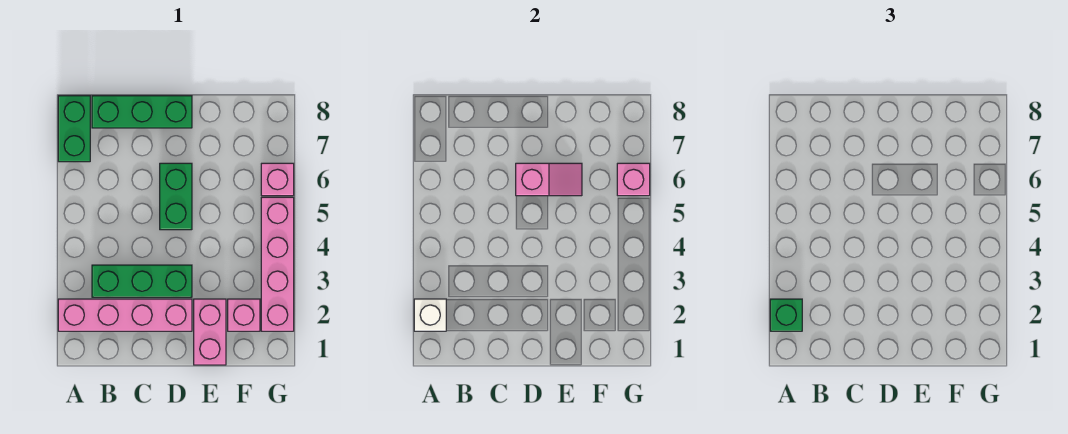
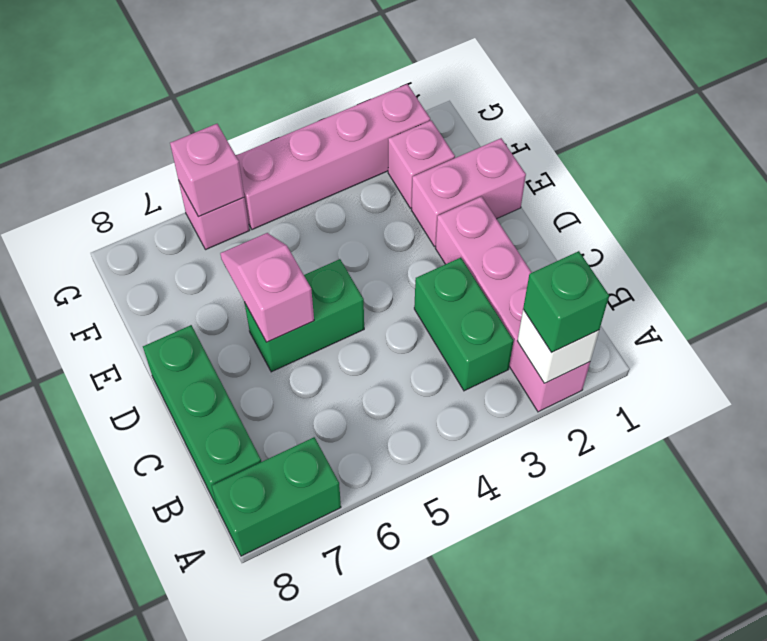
green 1x3 brick [92,265,192,297] -> green 1x2 brick [414,258,514,391]

